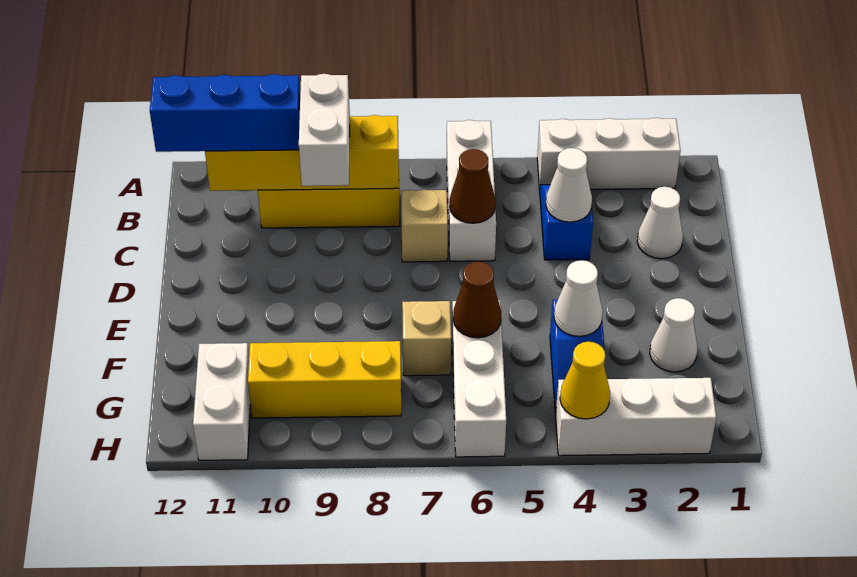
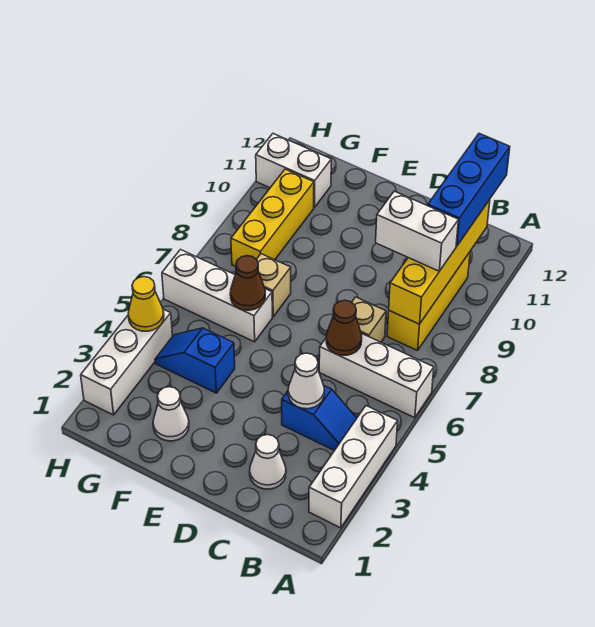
white 1x1 cone [554,260,603,336] -> none

